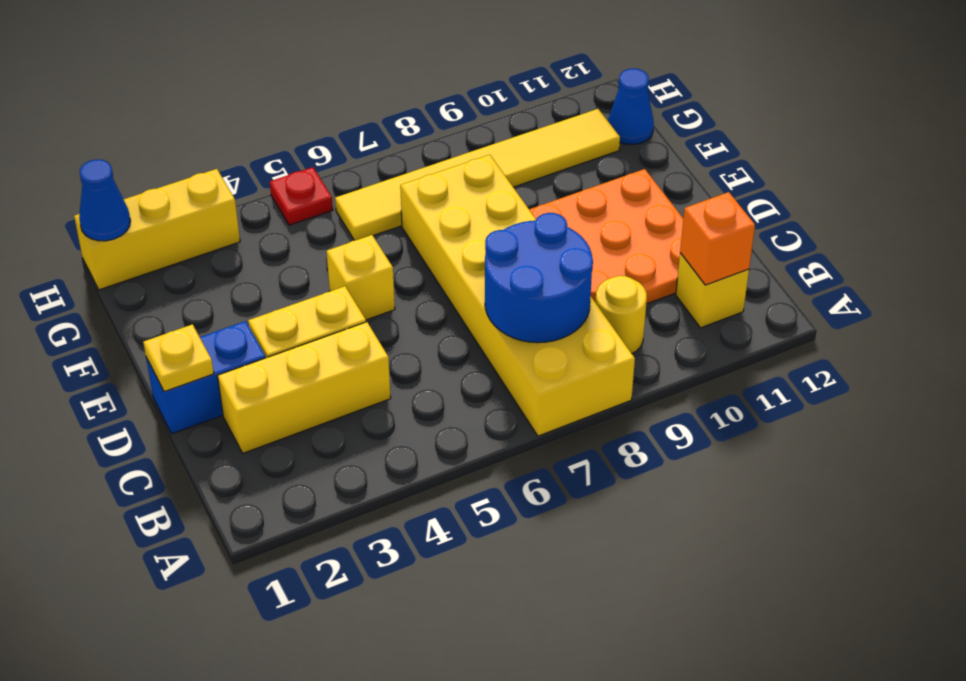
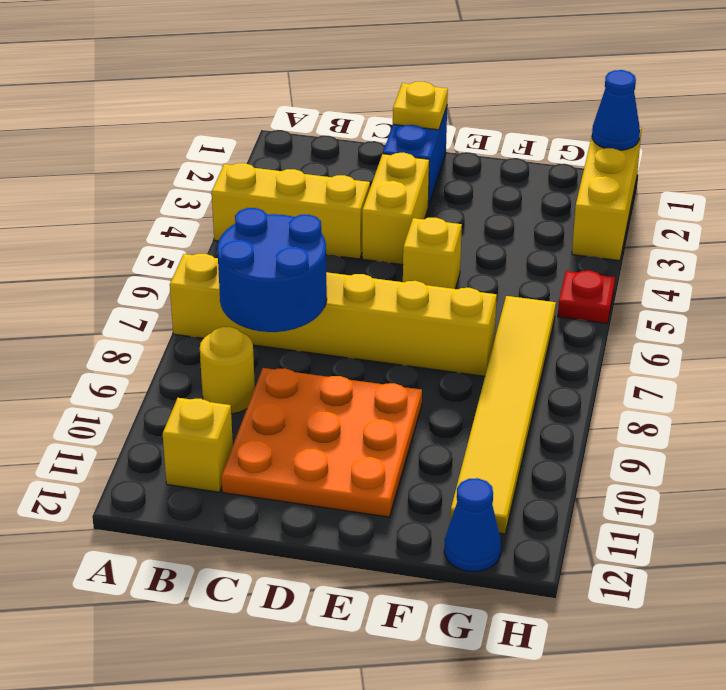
yellow 2x6 brick [400,155,635,436] -> yellow 1x6 brick [170,254,497,376]
orange 1x1 brick [680,192,755,285] -> none
yellow 1x3 brick [217,322,391,453] -> yellow 1x3 brick turned to [212,163,370,259]

